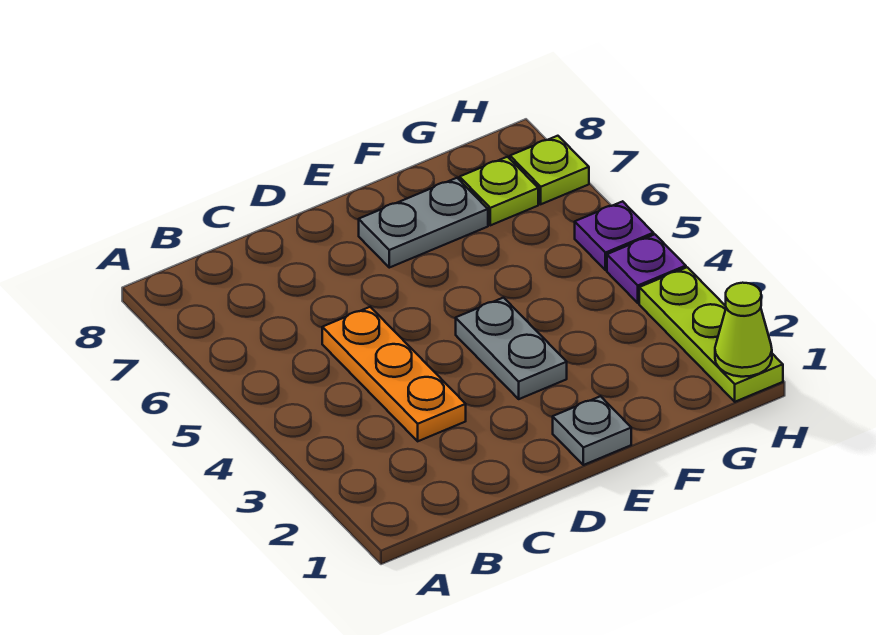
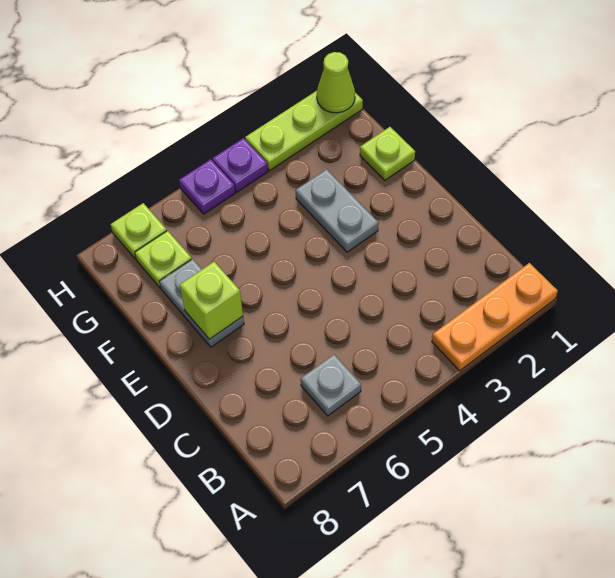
orange 1x3 plate [322,307,466,441] -> orange 1x3 plate moved to [432,263,558,371]
grey 1x1 plate [553,396,631,465] -> grey 1x1 plate moved to [301,355,361,416]
grey 1x2 plate [456,298,567,399] -> grey 1x2 plate turned to [296,169,378,252]
none -> lime 1x1 brick [180,262,243,339]
none -> lime 1x1 plate [360,127,415,180]

